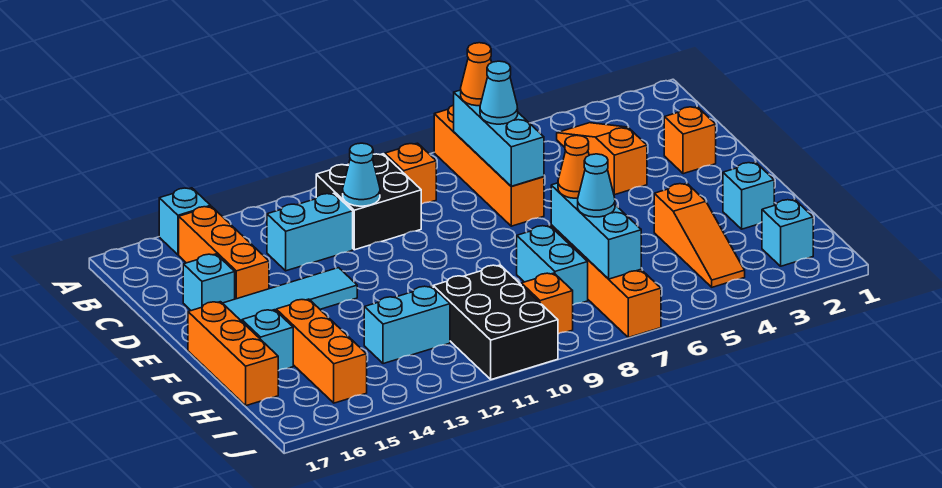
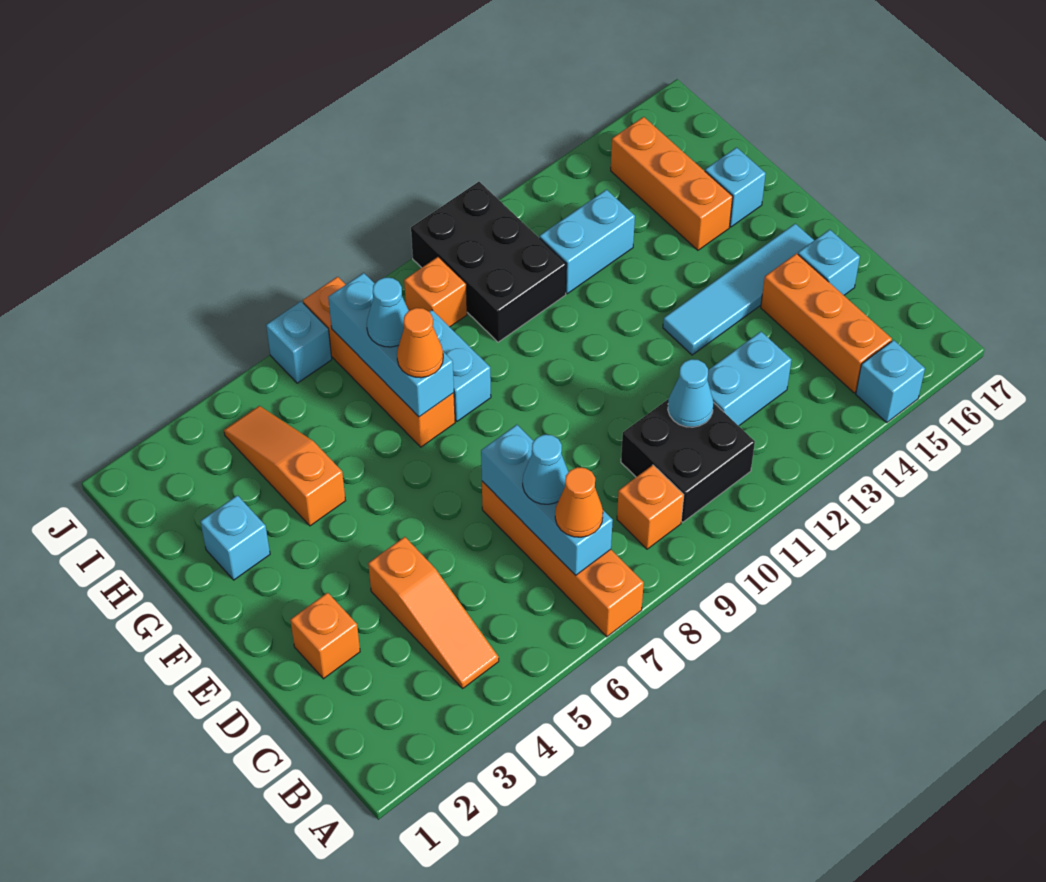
orange 1x3 brick [188,302,278,406] -> none
cyan 1x1 brick [762,199,813,266] -> cyan 1x1 brick moved to [266,301,332,383]

